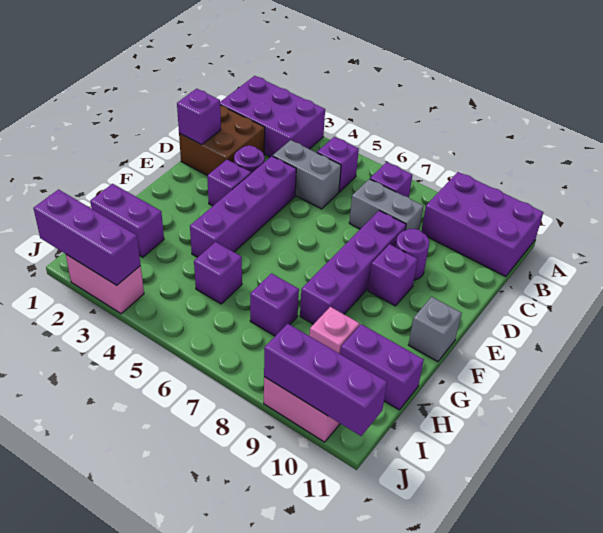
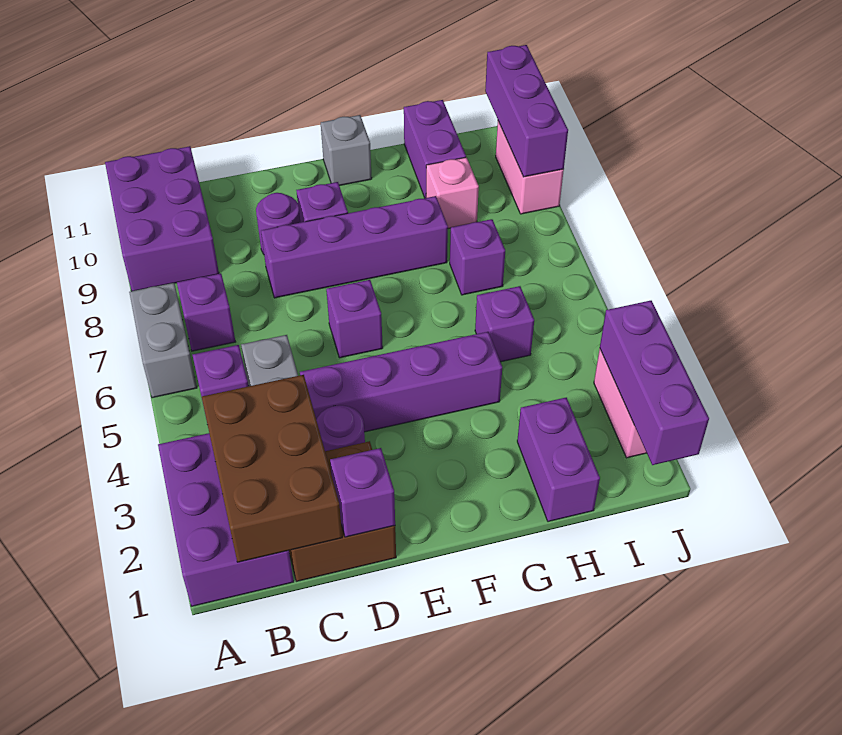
none -> brown 2x3 brick [202,375,342,562]
grey 1x2 brick [349,179,424,230] -> grey 1x2 brick moved to [129,283,197,398]
purple 1x1 brick [207,160,251,206] -> purple 1x1 brick moved to [326,280,383,358]

